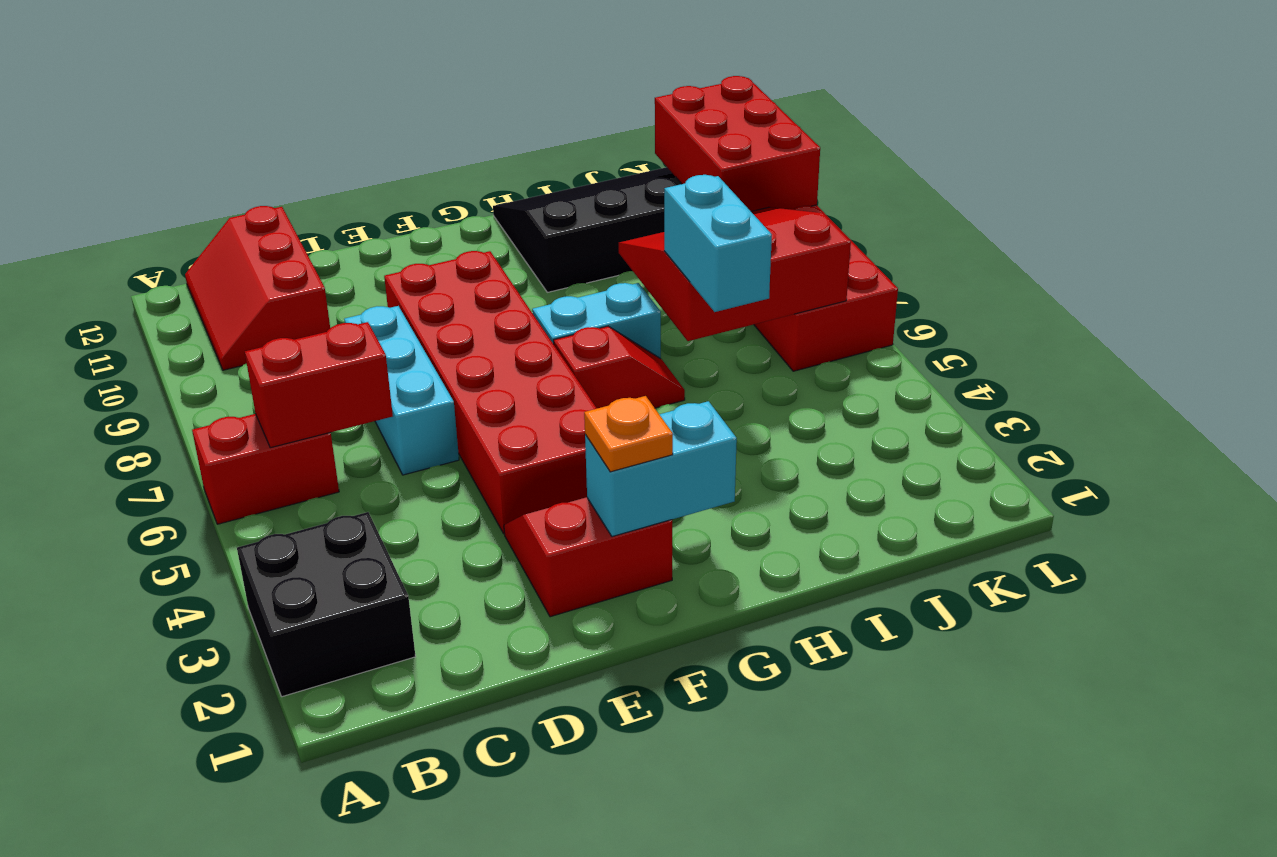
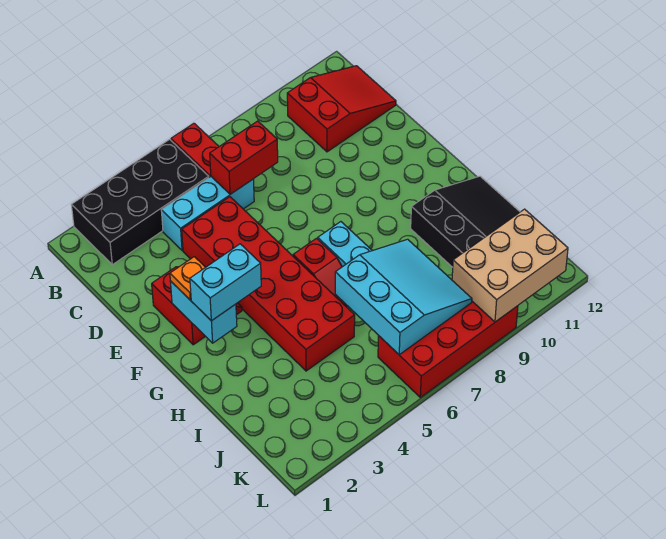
black 2x2 brick [237,512,416,697] -> black 2x4 brick [71,139,209,265]
red 1x2 brick [245,322,393,448] -> red 1x2 brick turned to [210,121,278,194]
red 2x3 slope [185,206,330,370] -> red 2x3 slope turned to [287,66,396,152]
cyan 1x3 brick [344,306,459,475] -> cyan 1x3 brick moved to [161,177,254,250]
red 2x6 brick [384,251,597,534] -> red 2x6 brick turned to [182,197,355,371]
cyan 1x2 brick [664,175,772,312] -> cyan 1x2 brick moved to [190,244,261,321]
red 3x3 slope [619,207,851,341] -> cyan 3x3 slope [335,239,472,355]
red 2x3 brick [655,76,820,211] -> tan 2x3 brick [452,209,568,322]

